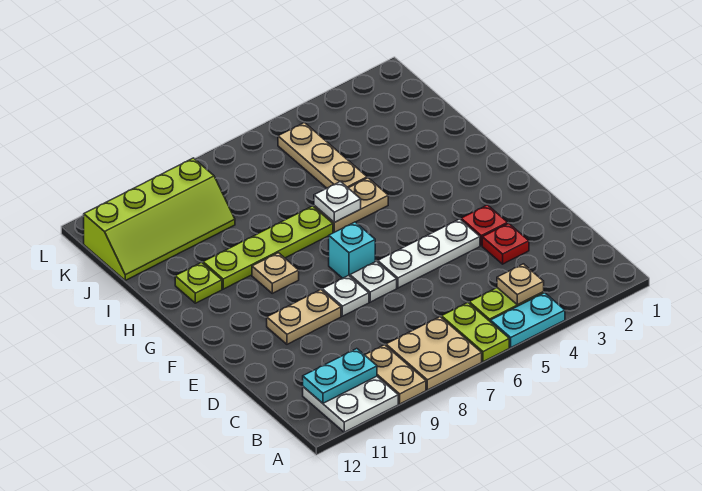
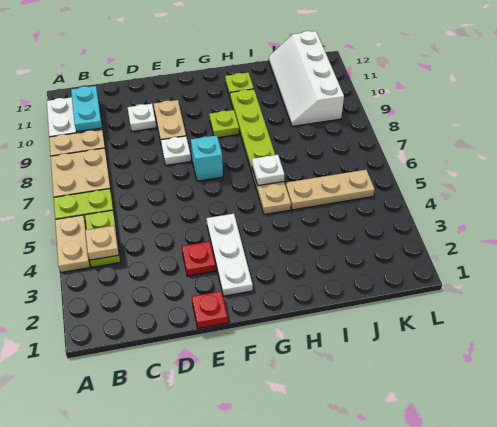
cyan 1x2 plate [491,293,565,347] -> tan 1x2 plate [55,215,90,273]
red 1x1 plate [482,223,529,264] -> red 1x1 plate moved to [192,291,228,329]
white 1x3 plate [378,219,480,288] -> white 1x3 plate moved to [206,214,253,296]
white 1x1 plate [350,261,397,302] -> white 1x1 plate moved to [127,104,156,131]
tan 1x1 plate [252,253,299,293] -> lime 1x1 plate [209,110,239,138]
lime 2x4 slope [84,158,235,280] -> white 2x4 slope [269,31,344,126]

